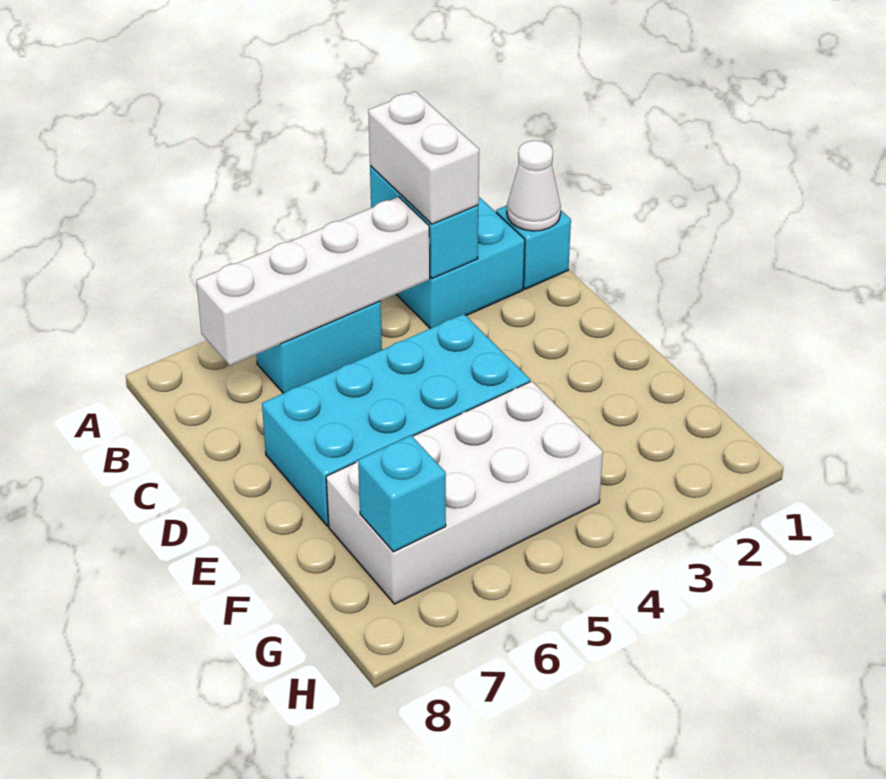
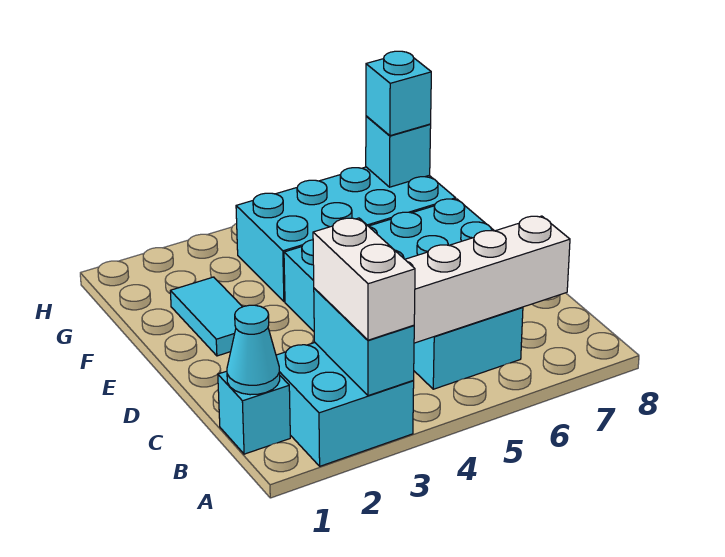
white 1x1 cone [507,141,561,231] -> cyan 1x1 cone [227,305,280,395]
none -> cyan 1x2 tile [170,277,242,356]
white 2x4 brick [326,381,603,604] -> cyan 2x4 brick [236,167,456,302]
none -> cyan 1x1 brick [366,51,431,136]

